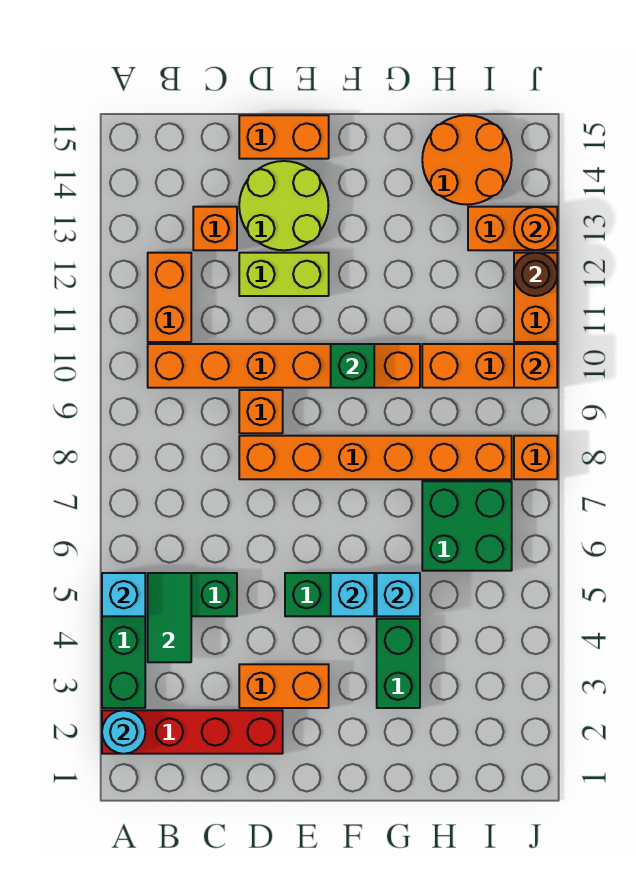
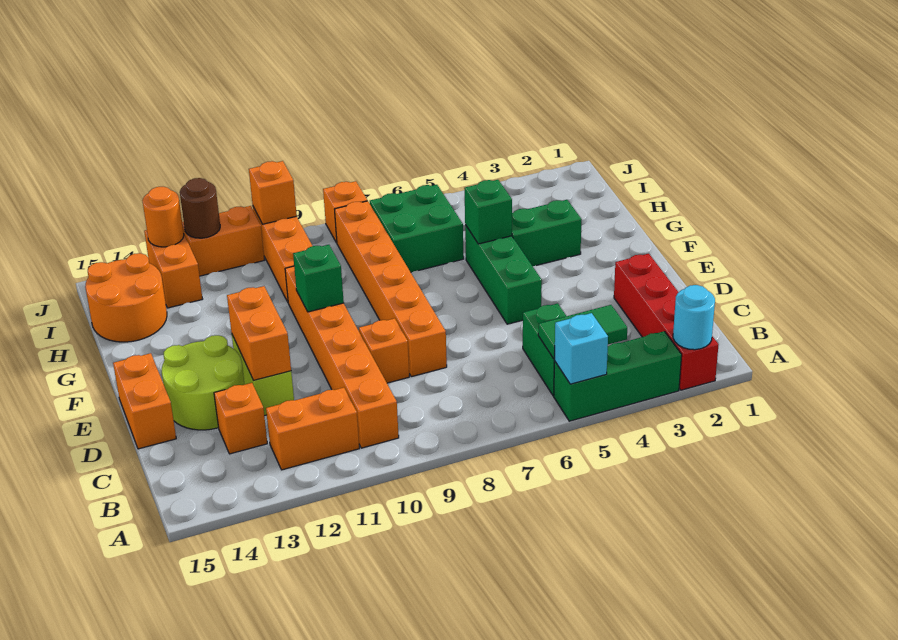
orange 1x2 brick [239,664,329,708] -> orange 1x2 brick moved to [227,286,291,381]
cyan 1x1 brick [331,573,374,616] -> none
cyan 1x1 brick [377,573,420,616] -> green 1x1 brick [464,180,512,244]

